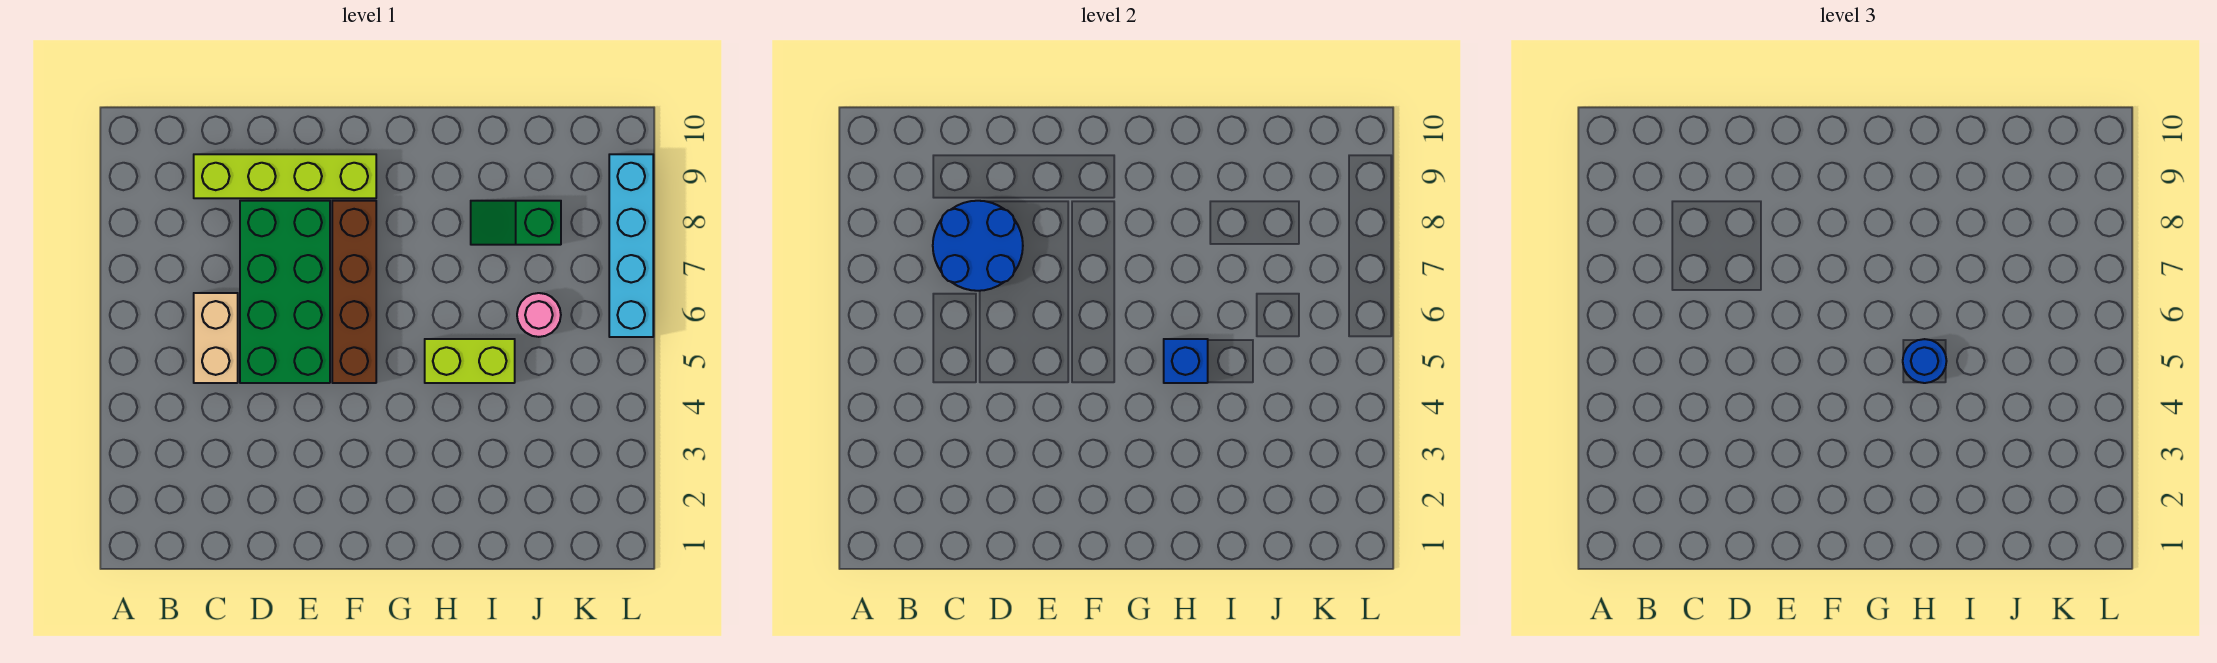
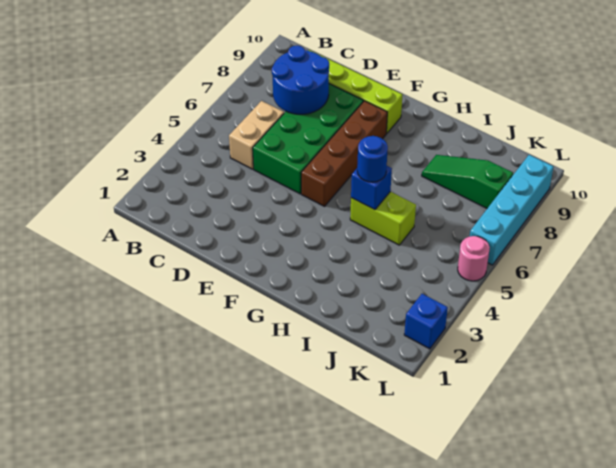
green 1x2 slope [471,201,561,245] -> green 1x3 slope [422,155,513,208]
pink 1x1 round brick [517,293,561,337] -> pink 1x1 round brick moved to [458,236,490,281]
none -> blue 1x1 brick [404,294,448,349]

